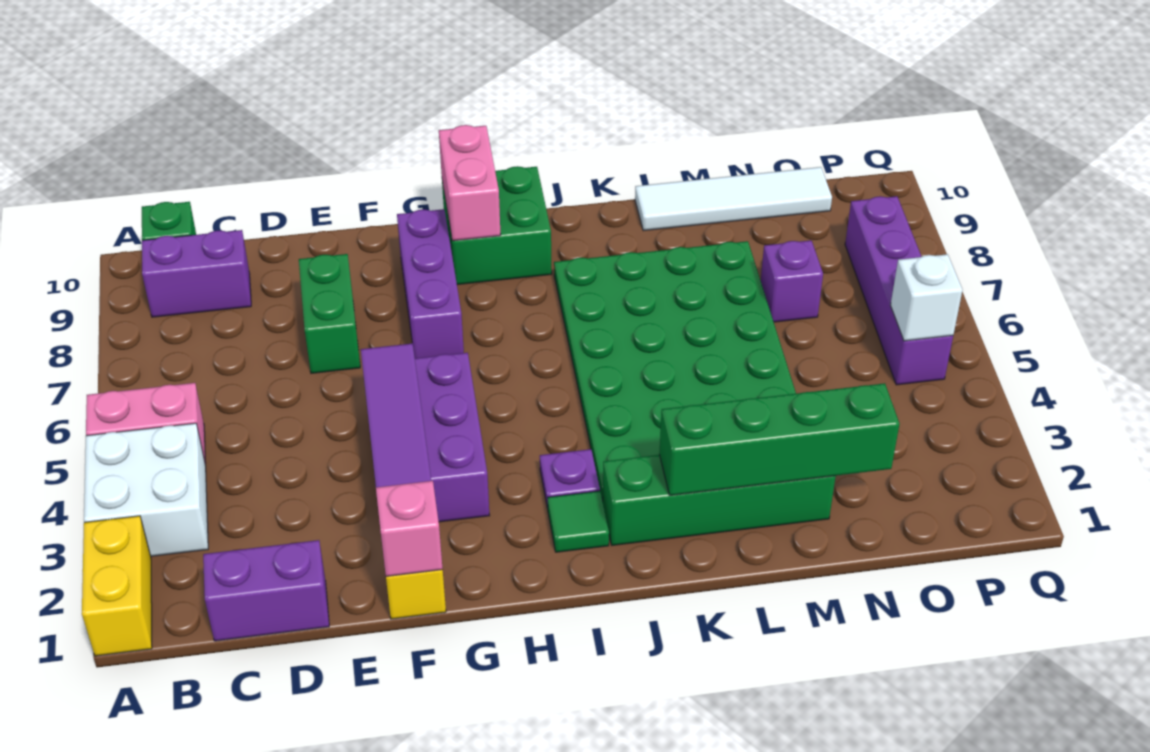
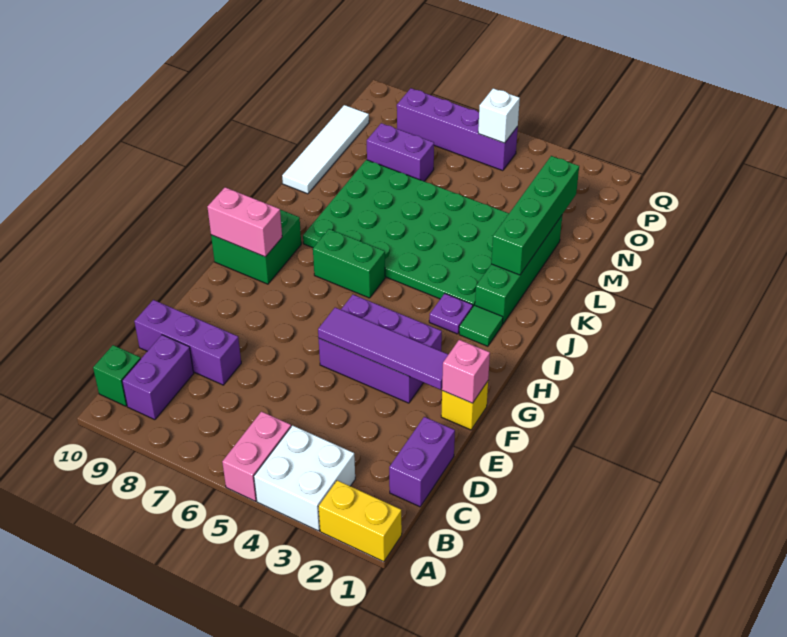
green 1x2 brick [299,254,360,373] -> green 1x2 brick moved to [313,229,385,298]
purple 1x3 brick [397,209,464,358] -> purple 1x3 brick moved to [134,300,241,385]
purple 1x1 brick [761,240,823,322] -> purple 1x2 brick [367,123,434,181]

